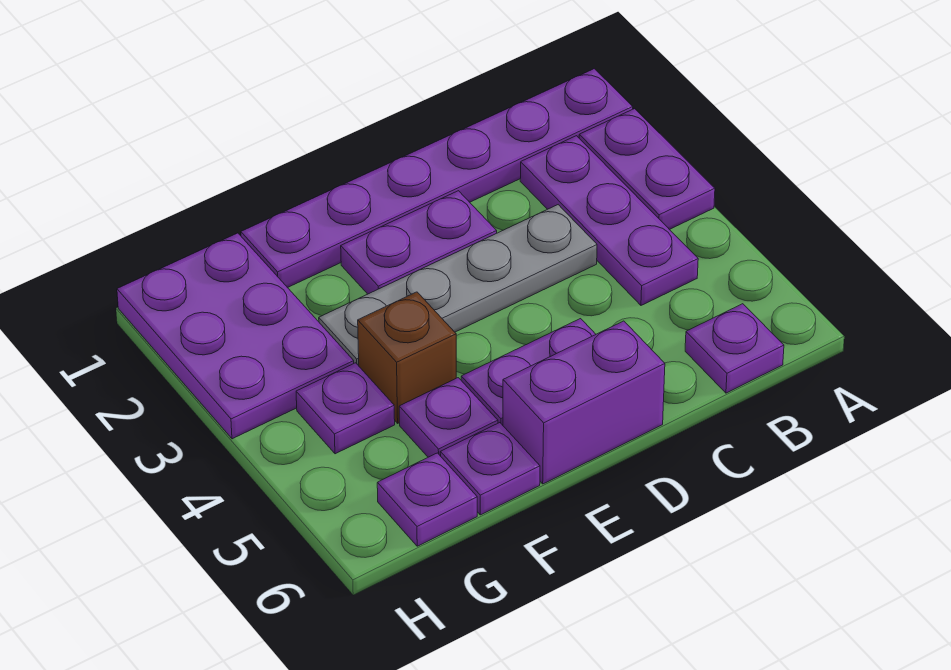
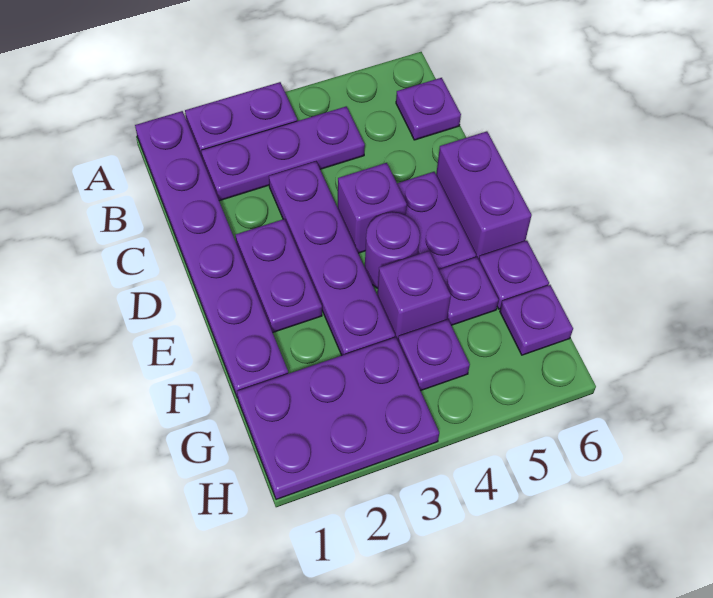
grey 1x4 plate [319,205,597,366] -> purple 1x4 plate [269,161,395,355]
none -> purple 1x1 brick [338,163,407,253]
none -> purple 1x1 round brick [365,212,420,288]
brown 1x1 brick [358,292,456,423] -> purple 1x1 brick [377,251,451,340]

